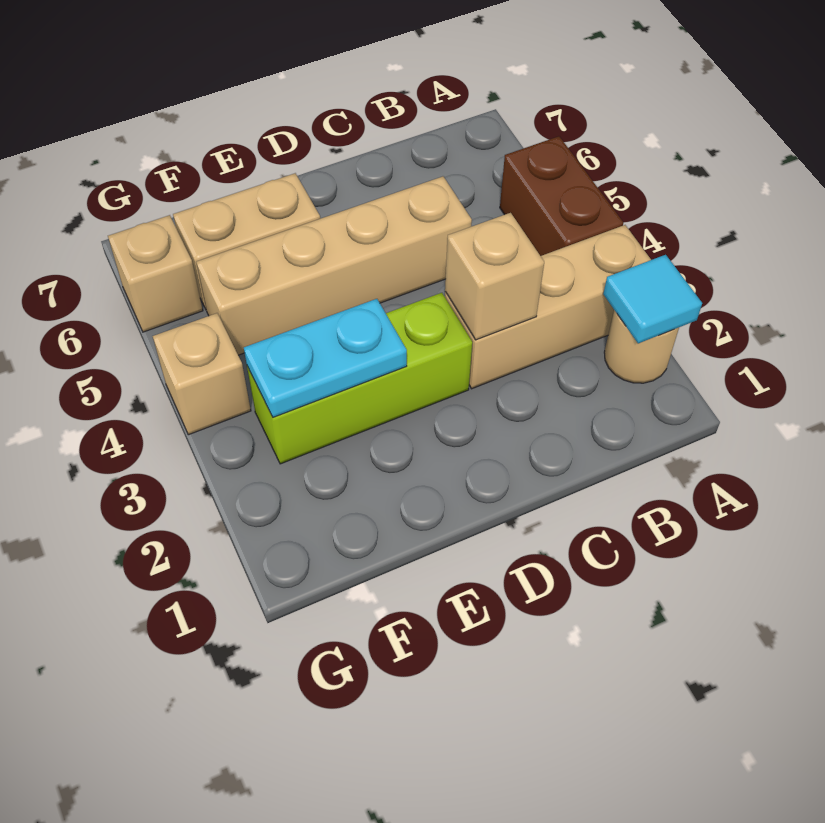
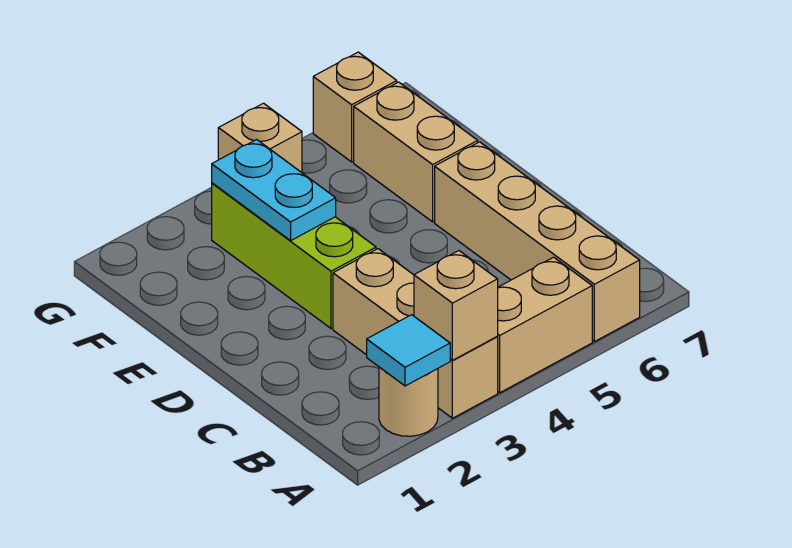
brown 1x2 brick [500,136,623,256] -> tan 1x2 brick [497,257,592,393]
tan 1x1 brick [445,213,544,340] -> tan 1x1 brick moved to [414,251,498,360]
tan 1x4 brick [196,176,472,355] -> tan 1x4 brick moved to [435,142,640,342]

